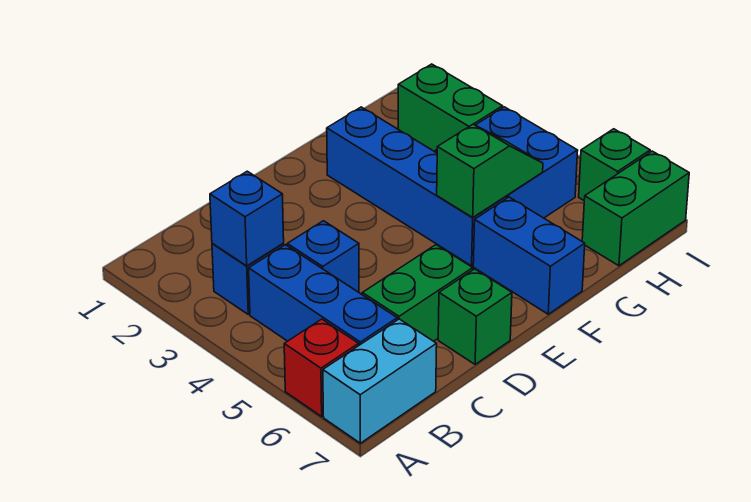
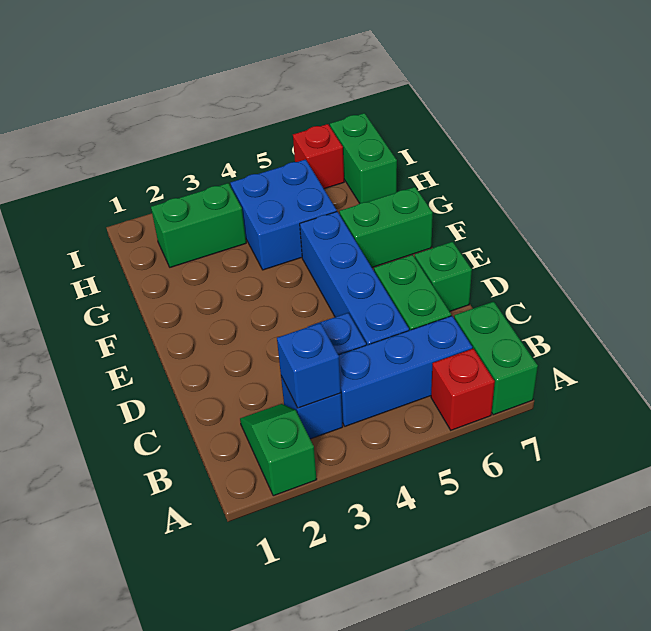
cyan 1x2 brick [323,319,437,443] -> green 1x2 brick [454,302,538,415]
blue 1x4 brick [327,107,507,266] -> blue 1x4 brick turned to [300,212,409,345]
green 1x2 slope [437,124,543,217] -> green 1x2 slope moved to [240,404,317,496]
blue 1x2 brick [473,197,585,314] -> green 1x2 brick [339,187,433,267]
green 1x1 brick [579,129,650,200] -> red 1x1 brick [293,124,344,189]

